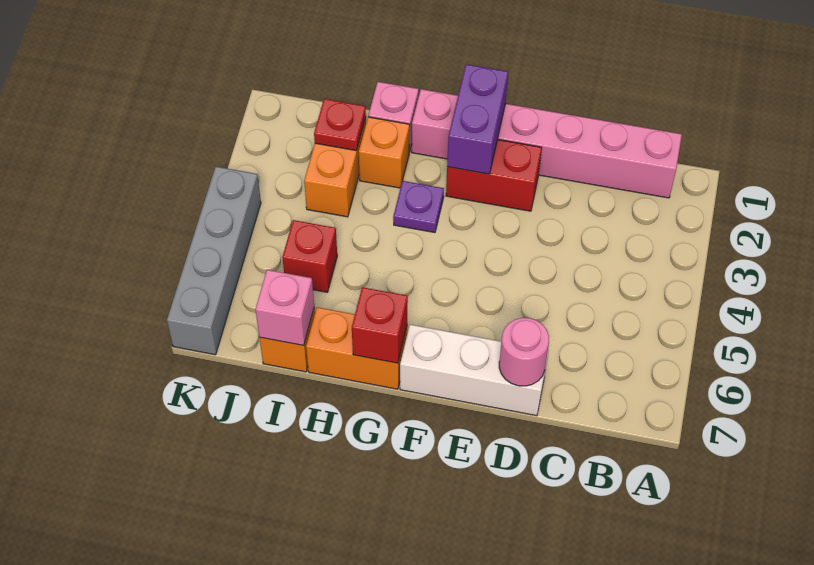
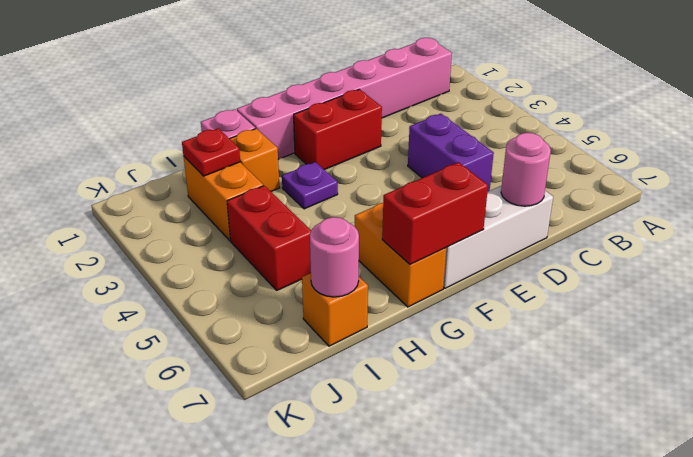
purple 1x2 brick [447,64,508,174] -> purple 1x2 brick moved to [408,114,494,191]
orange 1x2 brick [306,307,407,389] -> orange 1x2 brick turned to [355,203,446,307]
red 1x1 brick [352,287,408,363] -> red 1x2 brick [382,162,488,264]
red 1x1 brick [282,220,337,292] -> red 1x2 brick [227,186,311,290]
pink 1x1 brick [255,270,314,345] -> pink 1x1 round brick [310,217,359,297]
grey 1x4 brick [167,167,261,355] -> none

